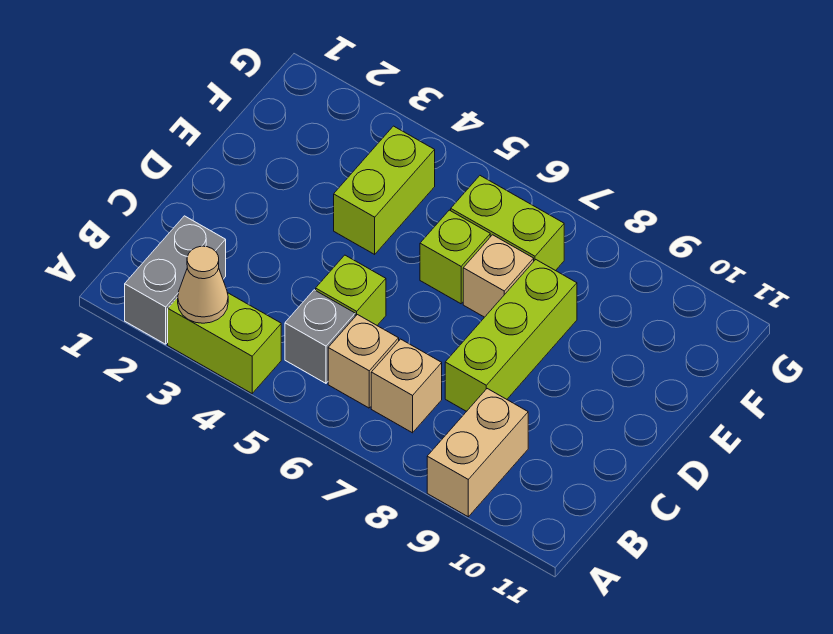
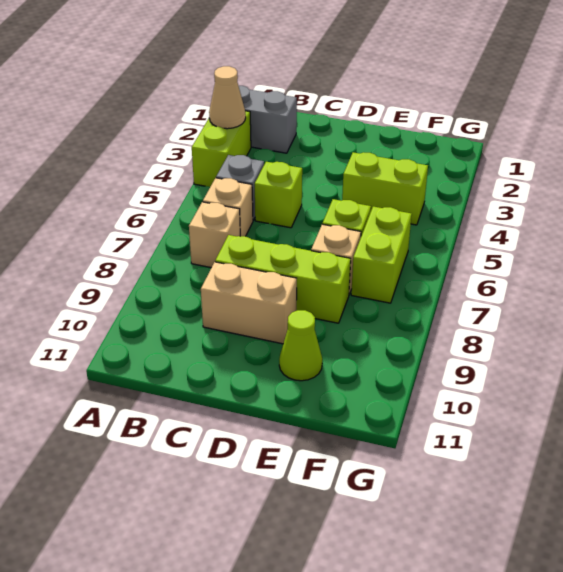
tan 1x2 brick [427,389,528,517] -> tan 1x2 brick moved to [201,262,297,344]
none -> lime 1x1 cone [279,310,322,381]

